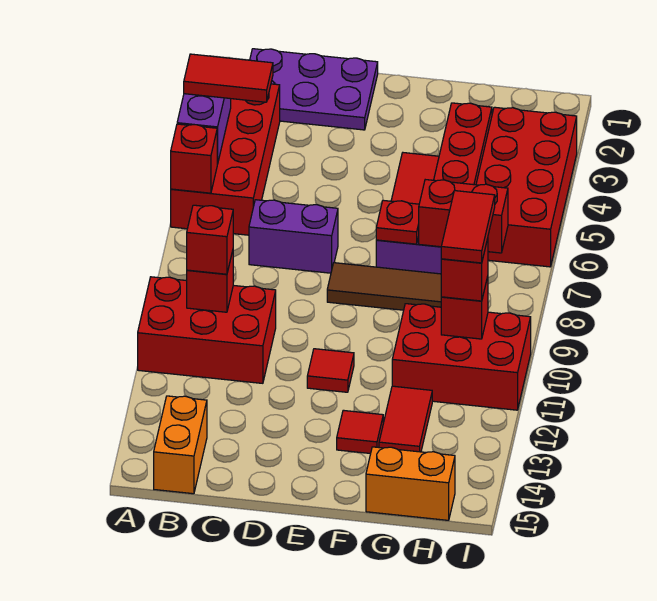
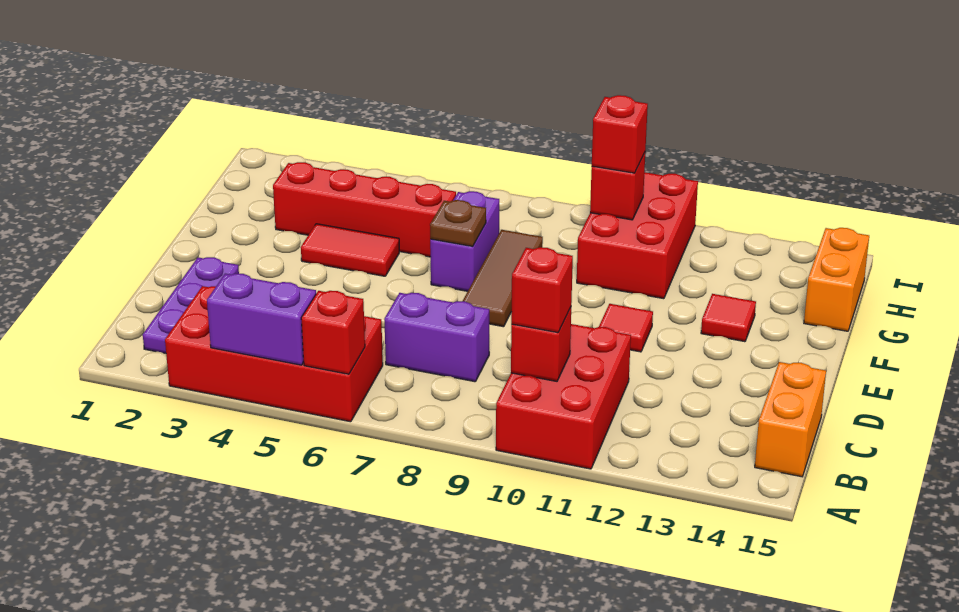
red 1x2 tile [184,54,273,102] -> none
purple 2x3 plate [250,49,378,130] -> purple 1x3 plate [143,257,239,353]
orange 1x2 brick [154,396,207,494] -> orange 1x2 brick turned to [755,362,826,477]
purple 1x2 brick [249,200,338,273] -> purple 1x2 brick turned to [384,293,489,382]
red 1x1 plate [376,200,419,244] -> brown 1x1 plate [430,200,486,246]
red 1x2 brick [419,180,508,253] -> none
red 1x2 tile [379,386,432,452] -> none
red 2x4 brick [476,107,577,267] -> none
red 1x2 tile [441,191,495,263] -> none

